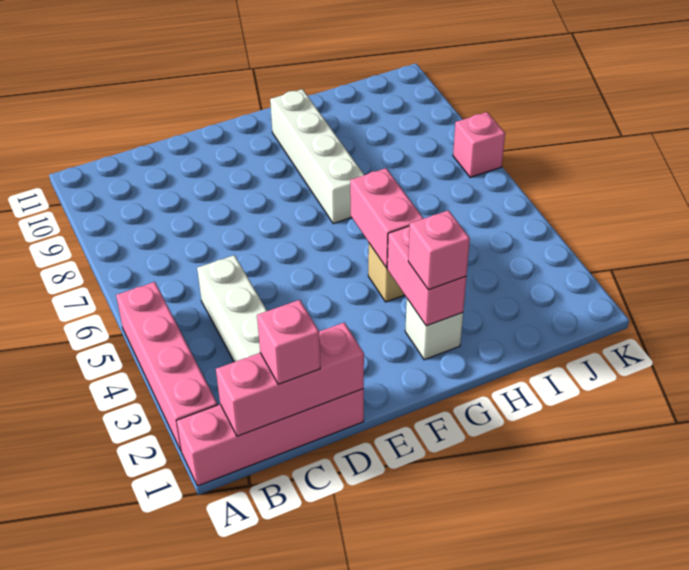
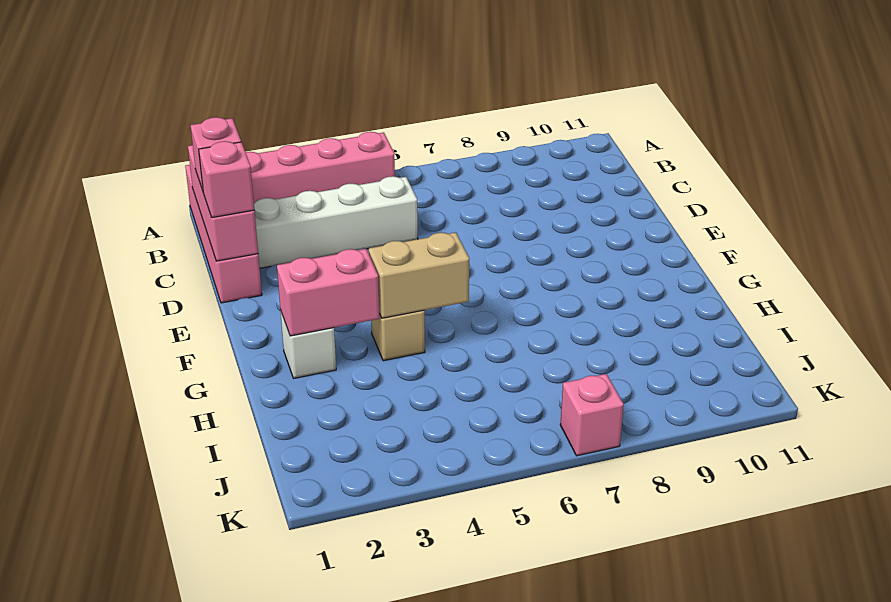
pink 1x1 brick [408,210,470,290] -> pink 1x1 brick moved to [199,141,254,218]
pink 1x2 brick [350,168,424,268] -> tan 1x2 brick [369,232,469,318]
white 1x4 brick [270,89,364,224] -> none

